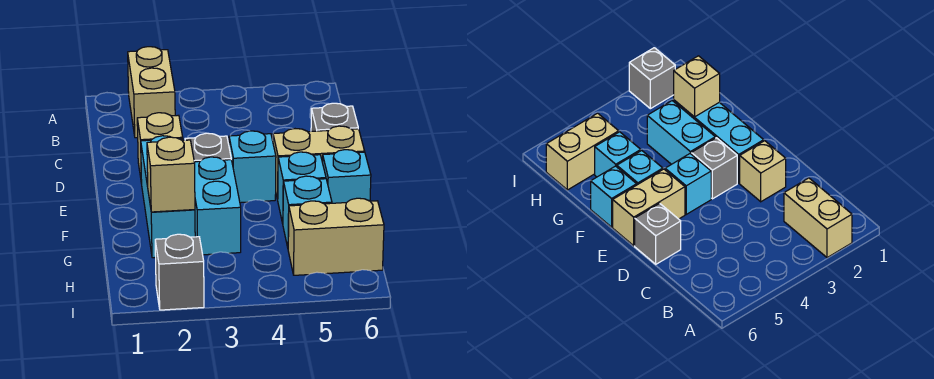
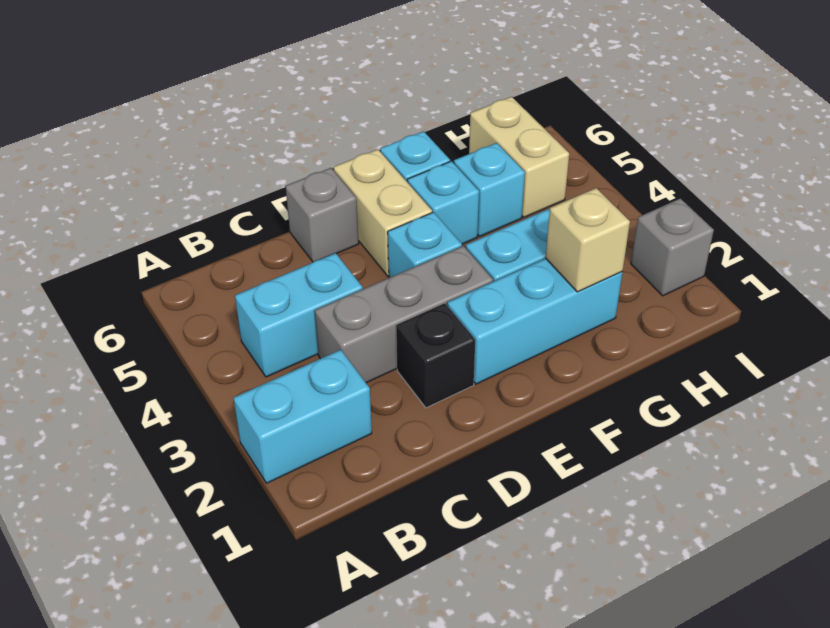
tan 1x2 brick [128,47,175,138] -> cyan 1x2 brick [233,350,372,483]
none -> cyan 1x2 brick [235,253,363,377]
tan 1x1 brick [137,113,183,184] -> black 1x1 brick [396,303,475,408]
grey 1x1 brick [185,133,231,162] -> grey 1x3 brick [315,246,493,383]

